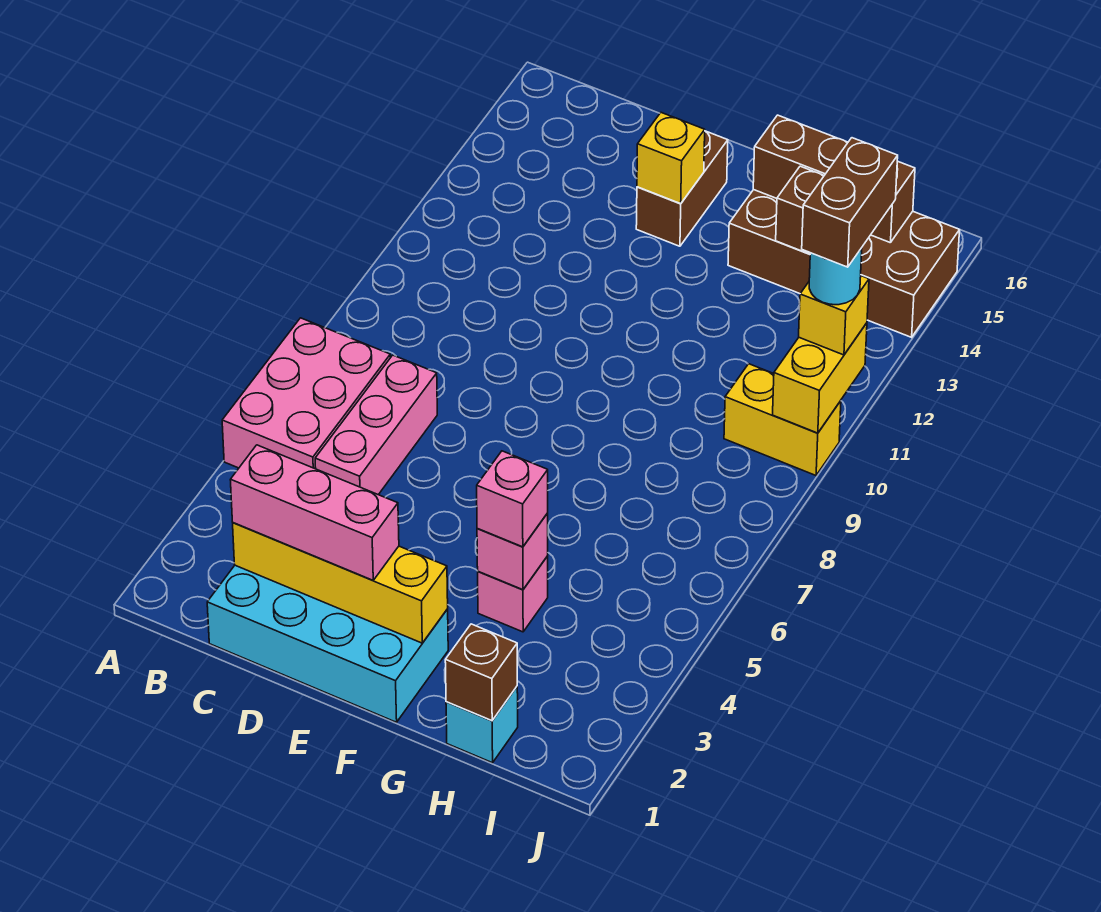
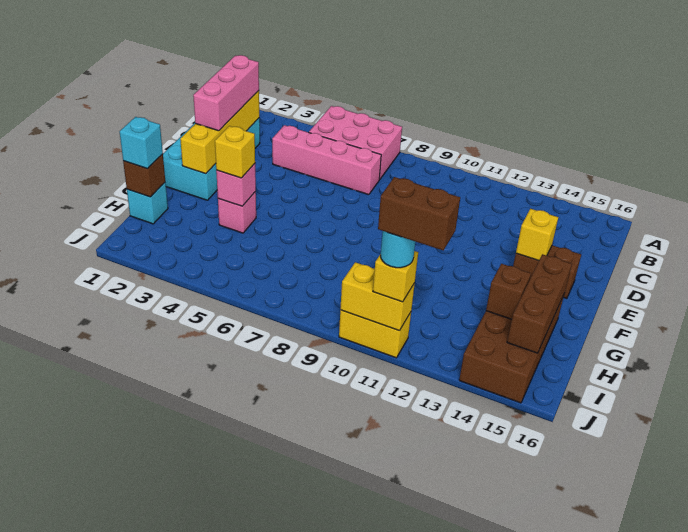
pink 1x3 brick [315,355,437,495] -> pink 1x4 brick [272,125,381,195]
pink 1x1 brick [477,451,548,547] -> yellow 1x1 brick [215,126,255,178]
none -> cyan 1x1 brick [120,117,163,169]
yellow 1x2 brick [724,364,841,475] -> yellow 1x2 brick turned to [339,310,411,358]

